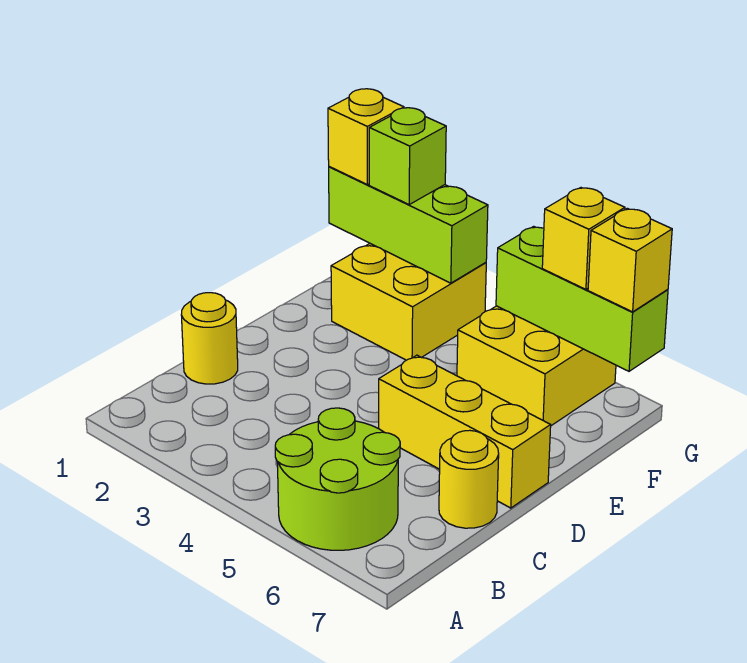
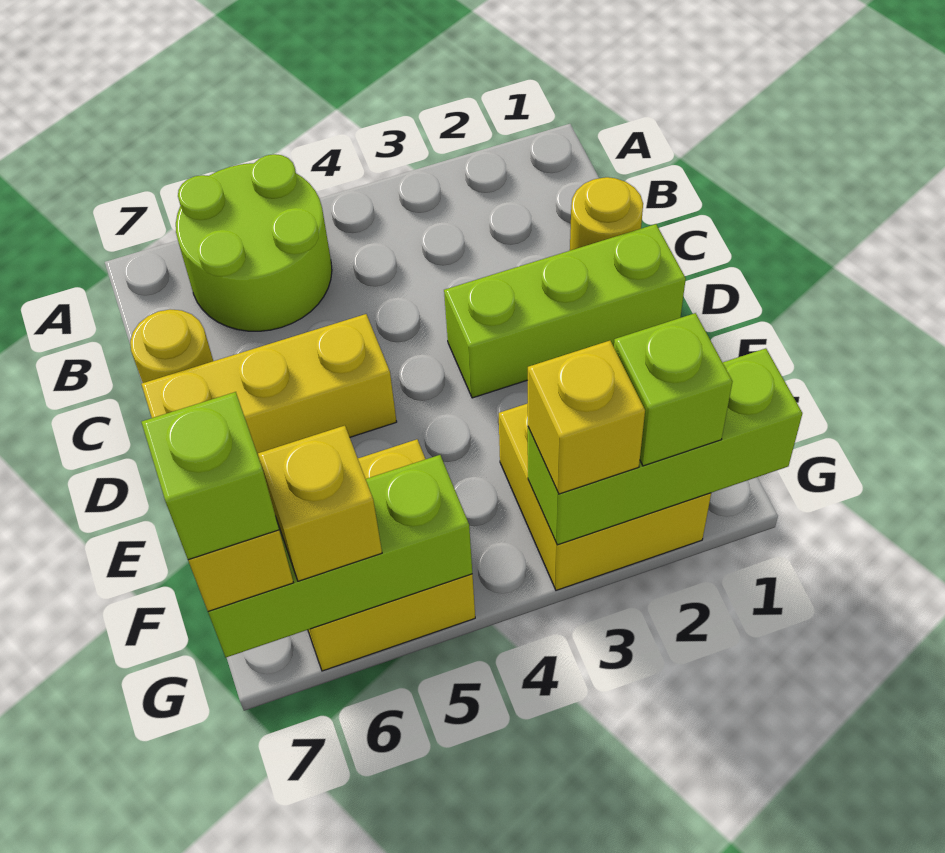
none -> lime 1x3 brick [444,224,686,398]
yellow 1x1 brick [328,89,404,185] -> yellow 1x1 brick moved to [528,341,645,494]
none -> lime 1x1 brick [141,392,279,560]

